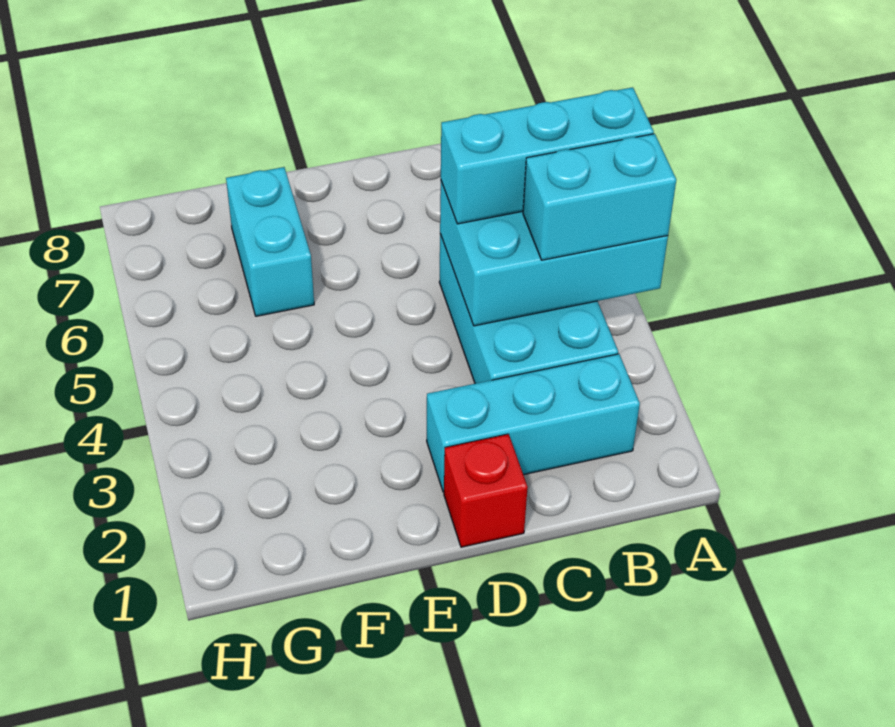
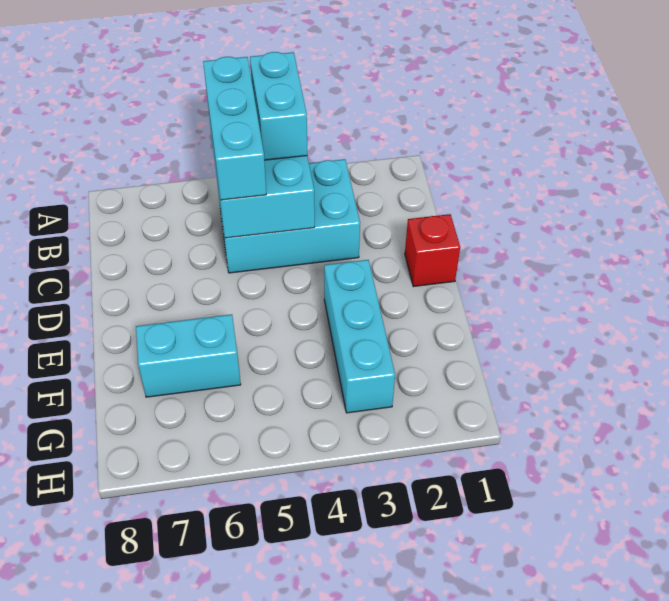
cyan 1x3 brick [427,354,640,492] -> cyan 1x3 brick moved to [324,260,395,413]

